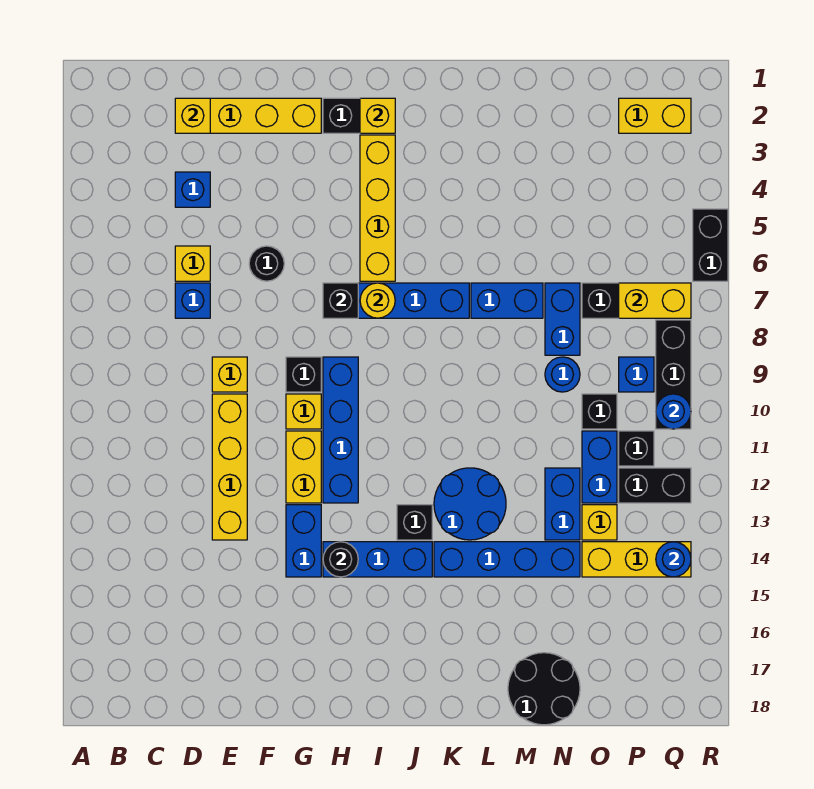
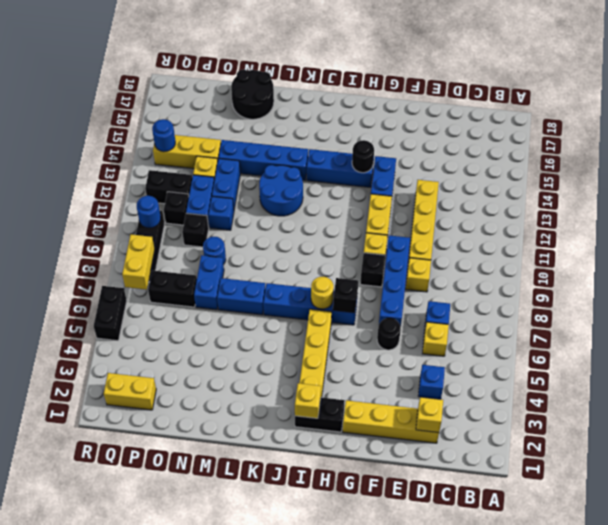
blue 1x4 brick [323,357,358,503] -> blue 1x4 brick moved to [379,235,410,326]
black 1x1 brick [397,505,432,540] -> none
yellow 1x2 brick [619,283,691,318] -> yellow 1x2 brick turned to [122,234,155,290]
blue 1x1 brick [619,357,654,392] -> blue 1x1 brick moved to [208,196,234,230]

